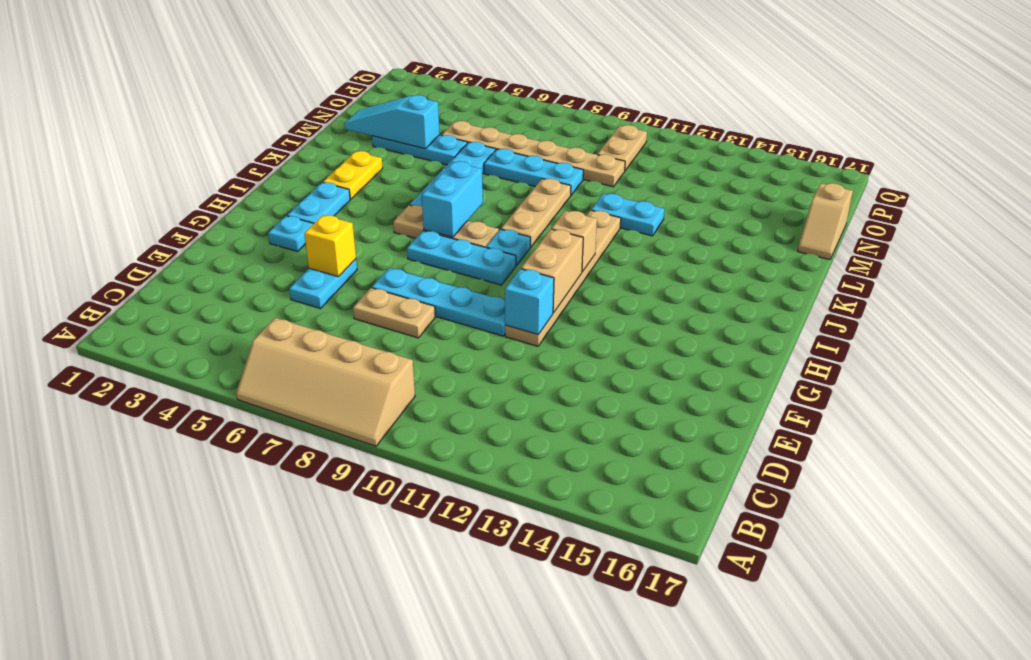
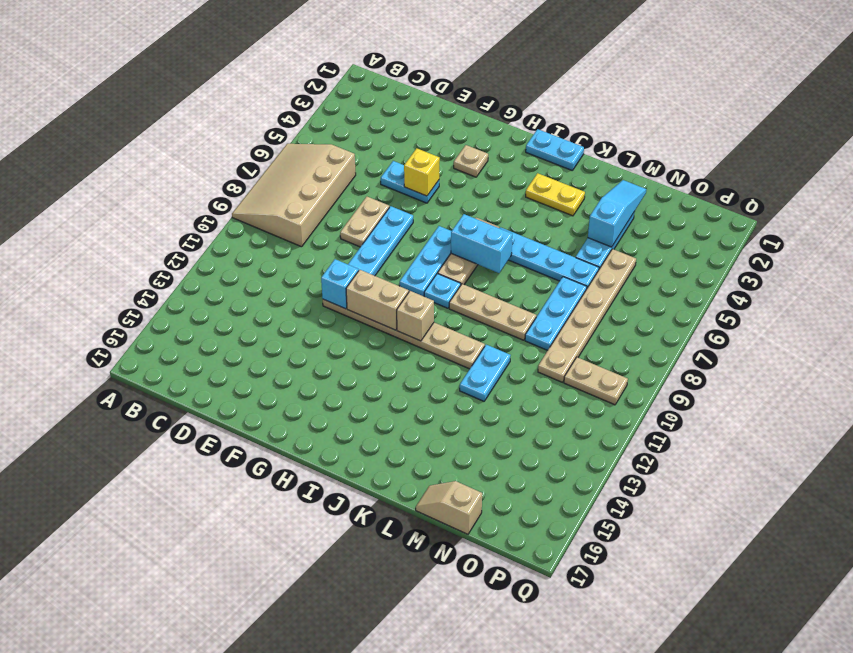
tan 2x4 slope [236,318,415,446] -> tan 3x4 slope [232,144,356,247]
cyan 1x1 plate [268,216,314,252] -> tan 1x1 plate [454,145,488,177]
cyan 1x2 plate [287,182,350,223] -> cyan 1x2 plate moved to [526,129,584,170]

